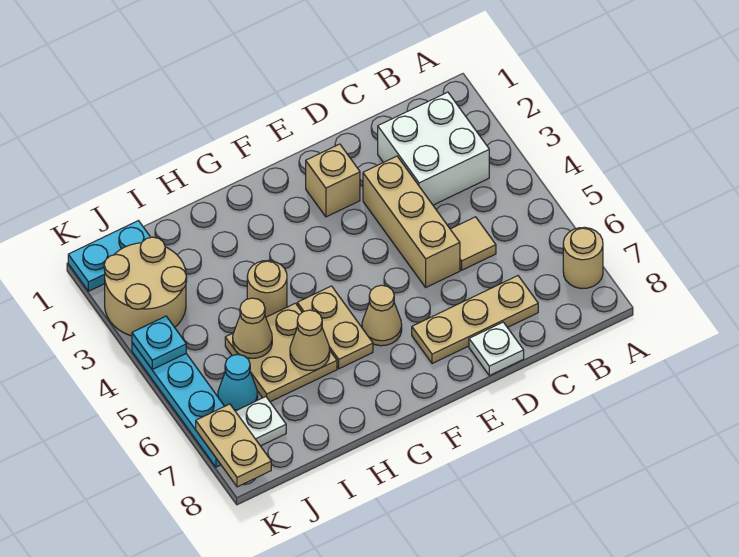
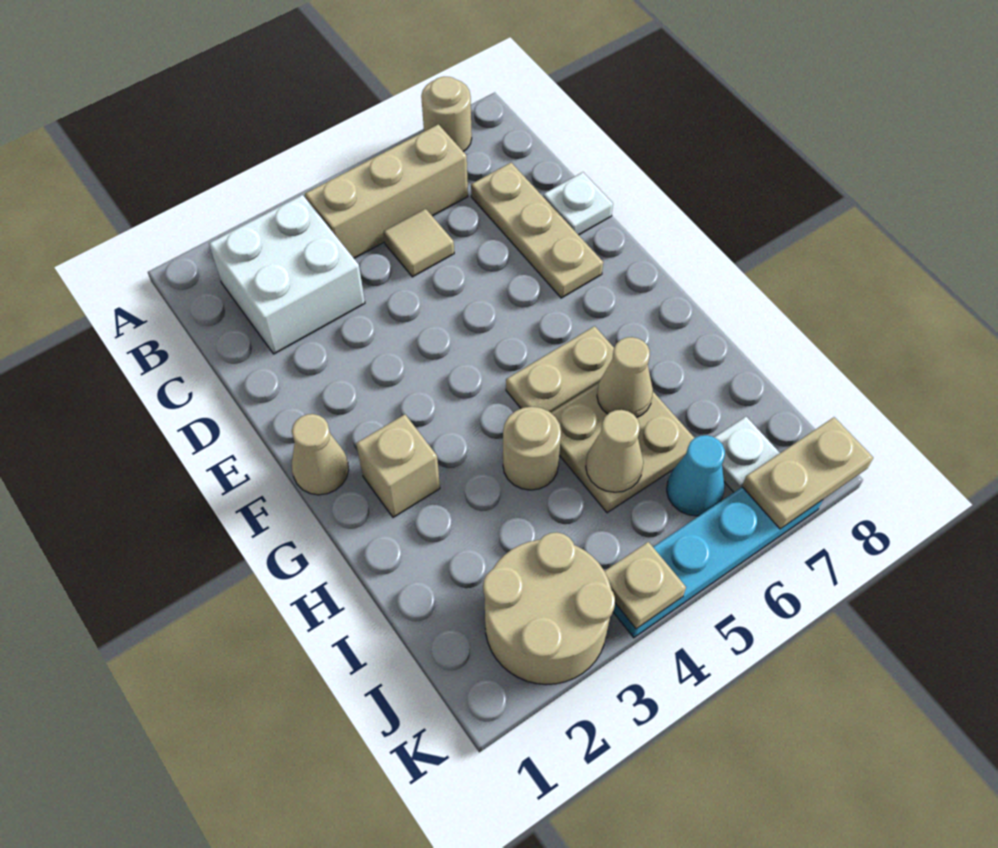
tan 1x3 brick [363,156,460,287] -> tan 1x3 brick moved to [305,124,468,258]
tan 1x1 brick [306,144,360,217] -> tan 1x1 brick moved to [356,415,440,517]
tan 1x1 cone [362,285,402,346] -> tan 1x1 cone moved to [292,414,349,495]
cyan 1x2 plate [68,221,151,291] -> none
cyan 1x1 plate [132,316,186,369] -> tan 1x1 plate [605,542,686,629]

